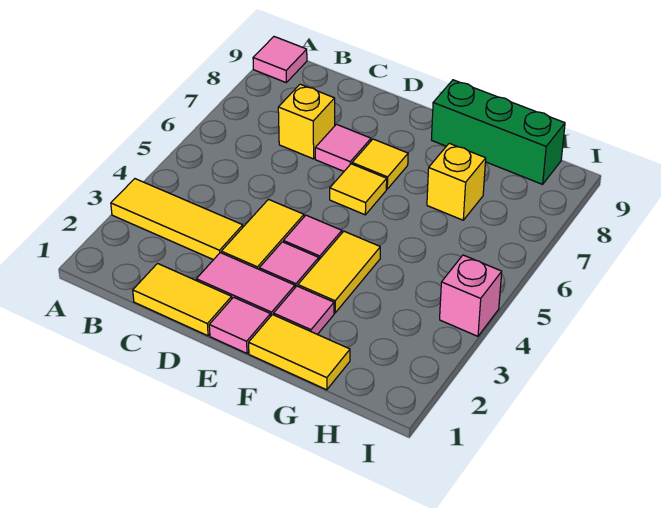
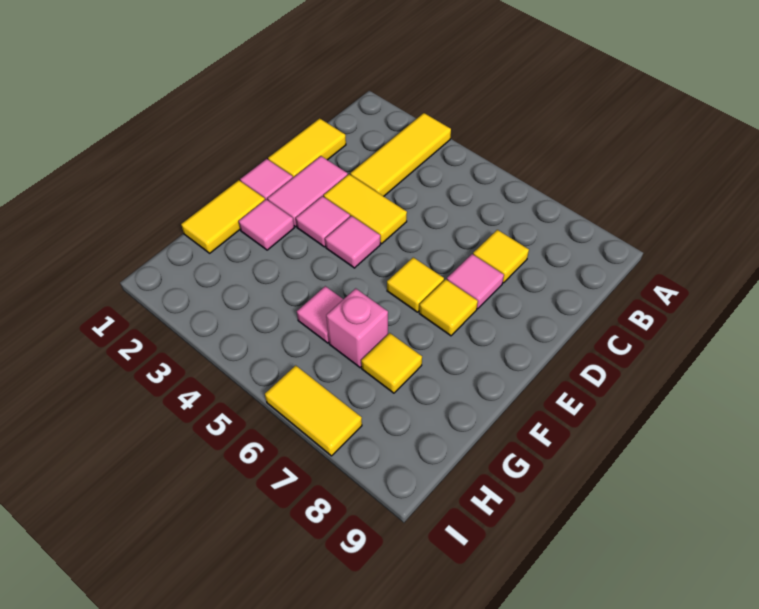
pink 1x1 tile [253,37,307,82] -> pink 1x1 tile moved to [297,286,343,343]
yellow 1x1 brick [278,84,335,159] -> yellow 1x1 tile [473,230,529,283]
yellow 1x2 tile [298,231,380,313] -> yellow 1x2 tile moved to [265,365,362,456]
green 1x3 brick [432,80,565,184] -> none
yellow 1x1 brick [427,143,486,220] -> yellow 1x1 tile [361,333,422,393]
pink 1x1 brick [440,255,502,336] -> pink 1x1 brick moved to [326,288,388,368]

